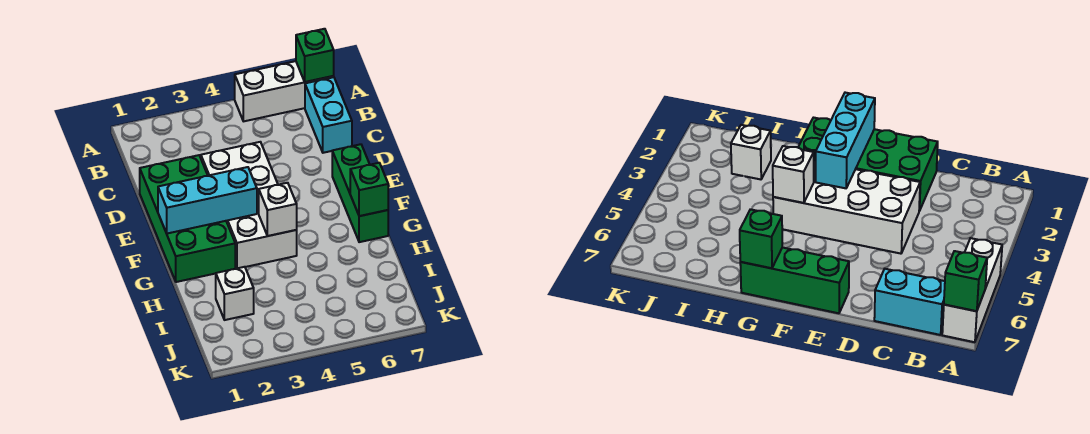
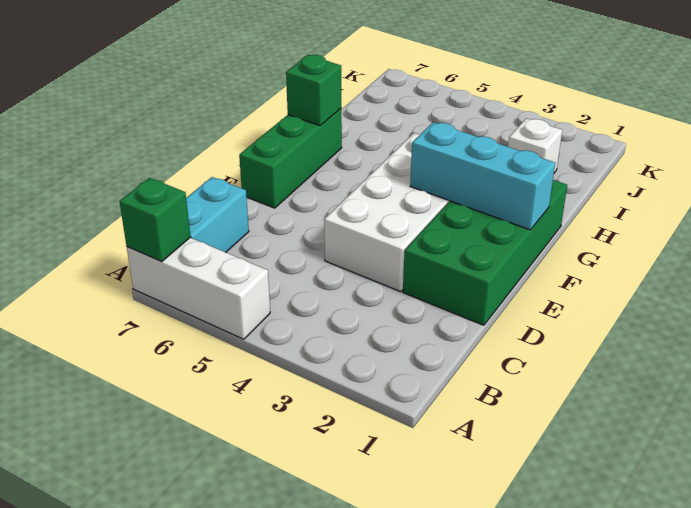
white 1x1 brick [259,183,297,236] -> none

